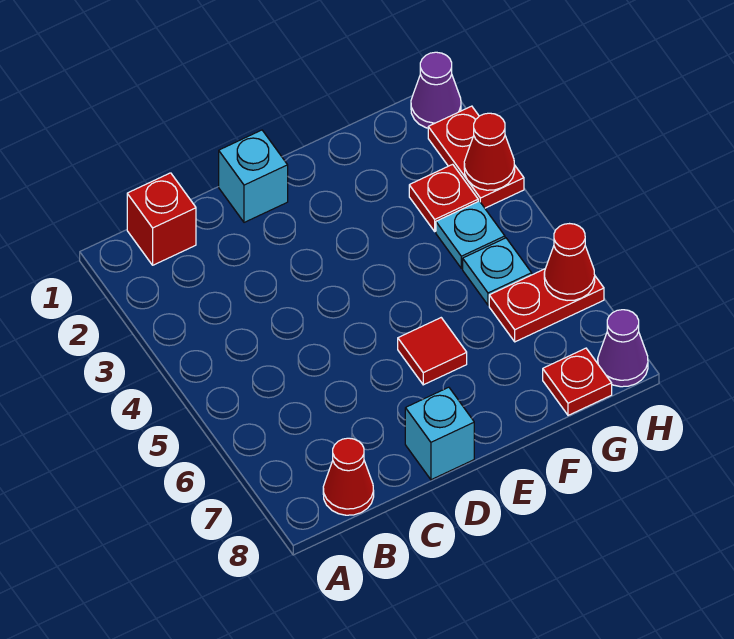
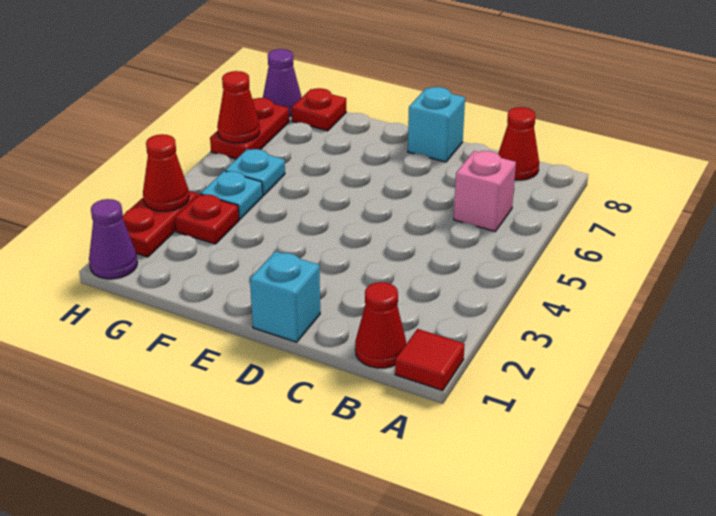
red 1x1 brick [127,173,196,265] -> red 1x1 cone [355,282,406,368]
none -> pink 1x1 brick [454,151,516,231]
red 1x1 tile [398,318,467,385] -> red 1x1 tile moved to [395,329,465,391]
red 1x2 plate [489,269,604,342] -> red 1x2 plate turned to [210,98,289,159]

